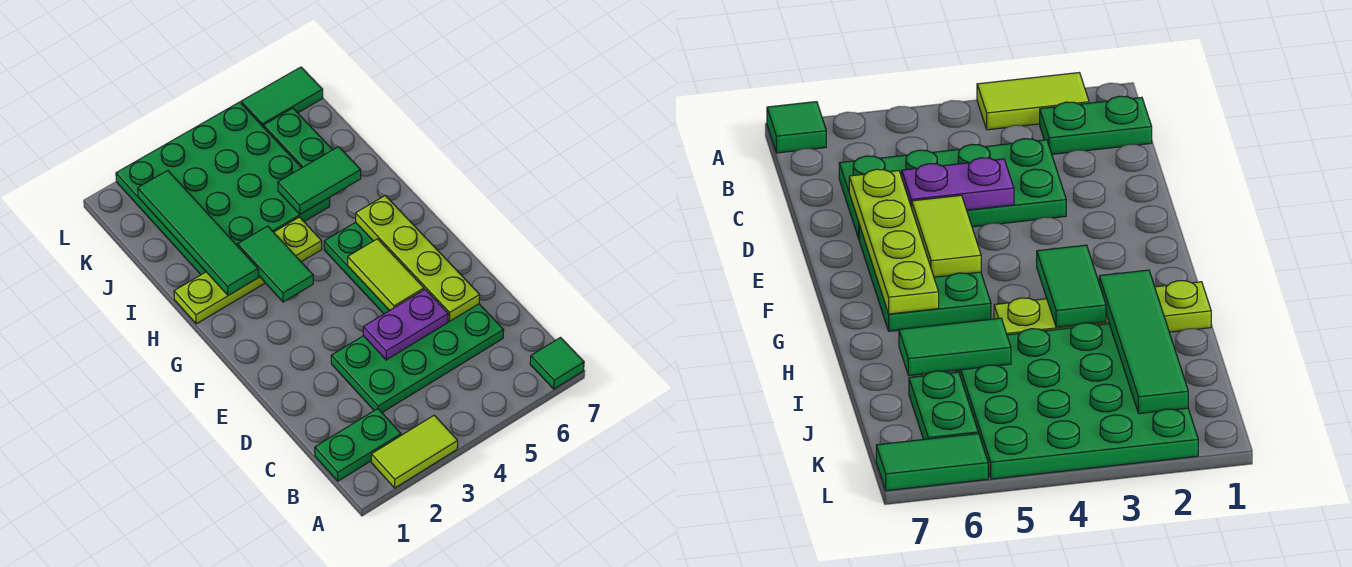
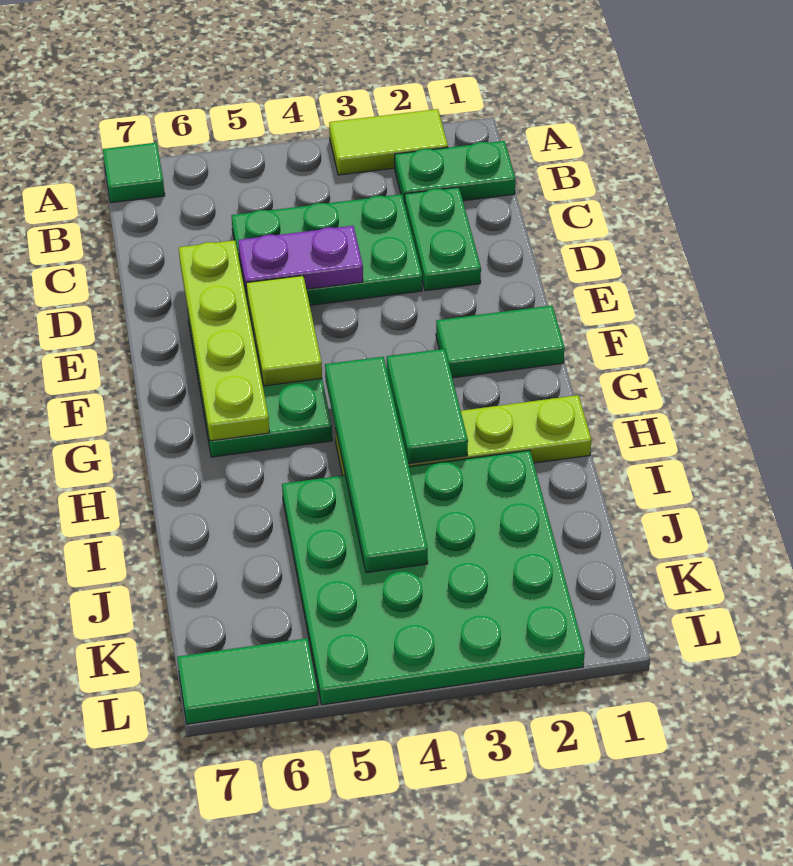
green 2x4 plate [331,304,504,412] -> green 2x3 plate [231,194,422,305]
green 1x4 tile [138,171,258,296] -> green 1x4 tile moved to [325,357,428,573]
green 1x2 tile [278,147,361,214] -> green 1x2 tile moved to [436,305,565,378]
green 1x2 plate [264,108,332,168] -> green 1x2 plate moved to [405,187,481,291]

